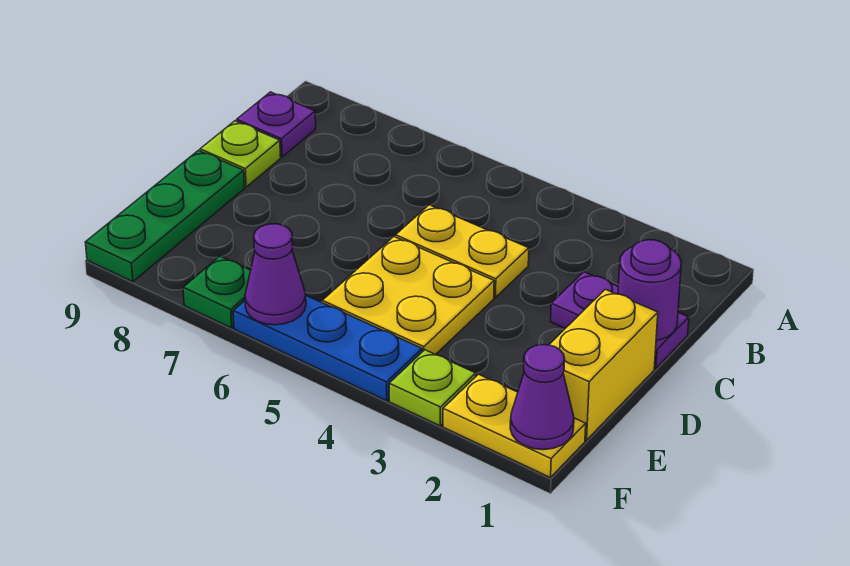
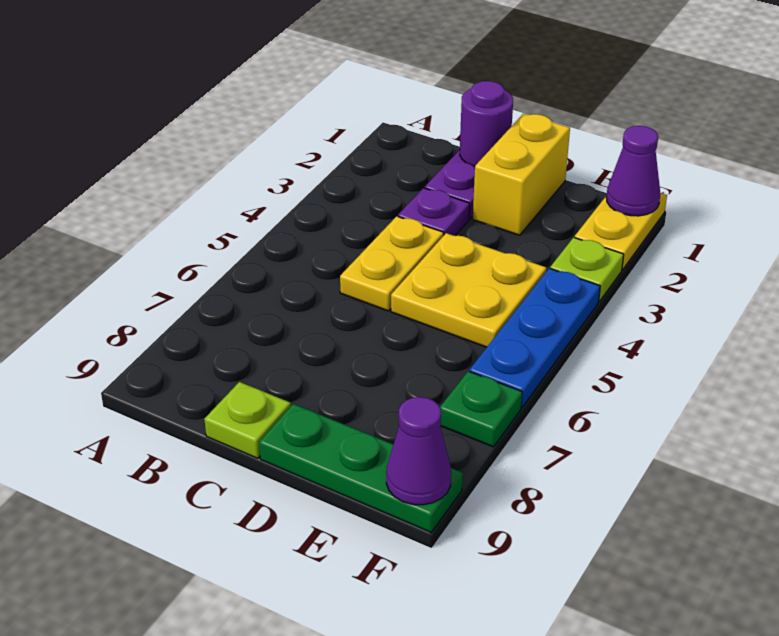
purple 1x1 plate [237,92,316,157] -> purple 1x1 plate moved to [398,188,470,236]
yellow 1x2 brick [549,289,658,440] -> yellow 1x2 brick turned to [473,114,570,235]
purple 1x1 cone [245,224,306,325] -> purple 1x1 cone moved to [386,397,451,505]

